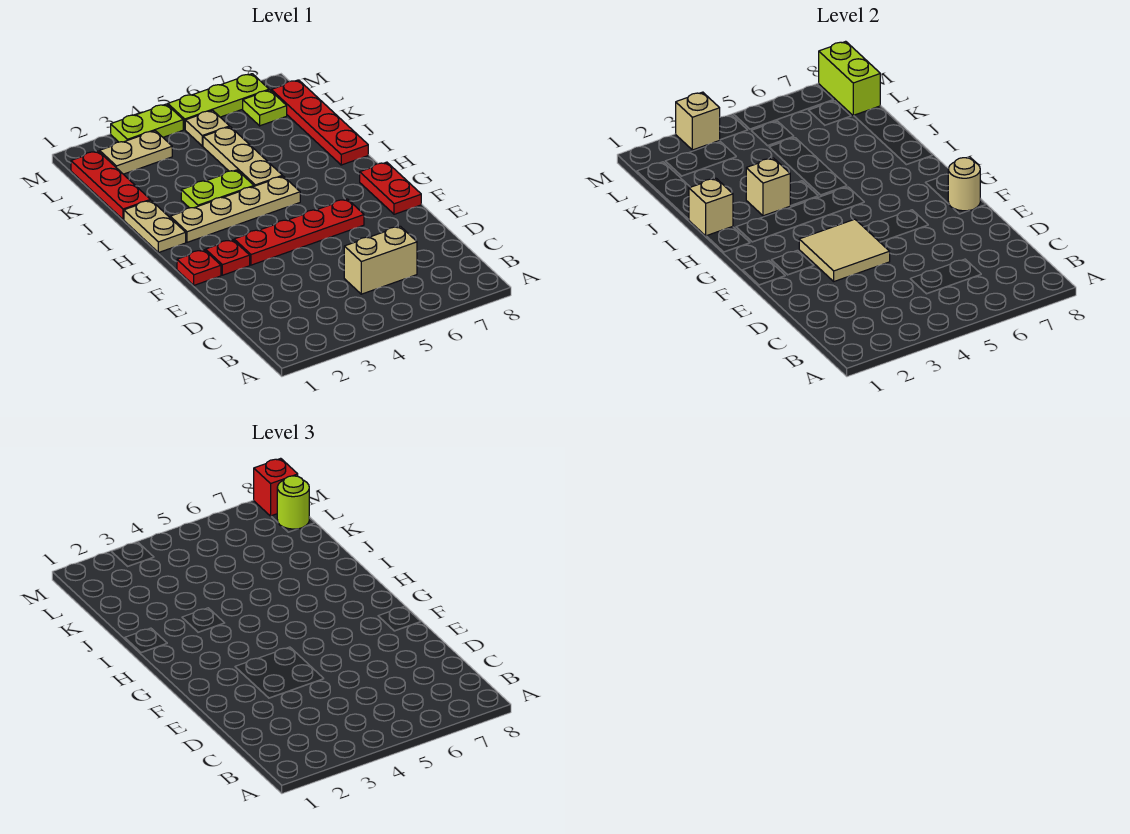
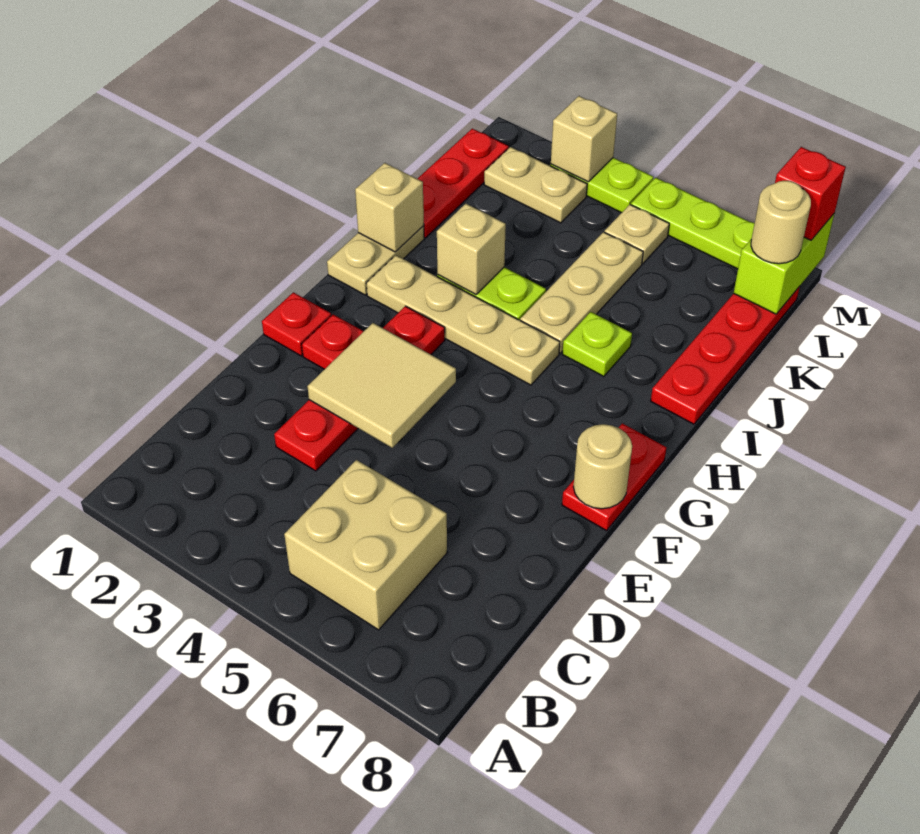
tan 1x2 brick [344,226,417,294] -> tan 2x2 brick [284,460,447,630]
red 1x4 plate [234,199,364,265] -> red 1x4 plate turned to [274,306,445,471]
lime 1x1 plate [243,90,287,126] -> lime 1x1 plate moved to [562,312,632,376]
lime 1x1 round brick [277,476,309,529] -> tan 1x1 round brick [751,181,811,264]

